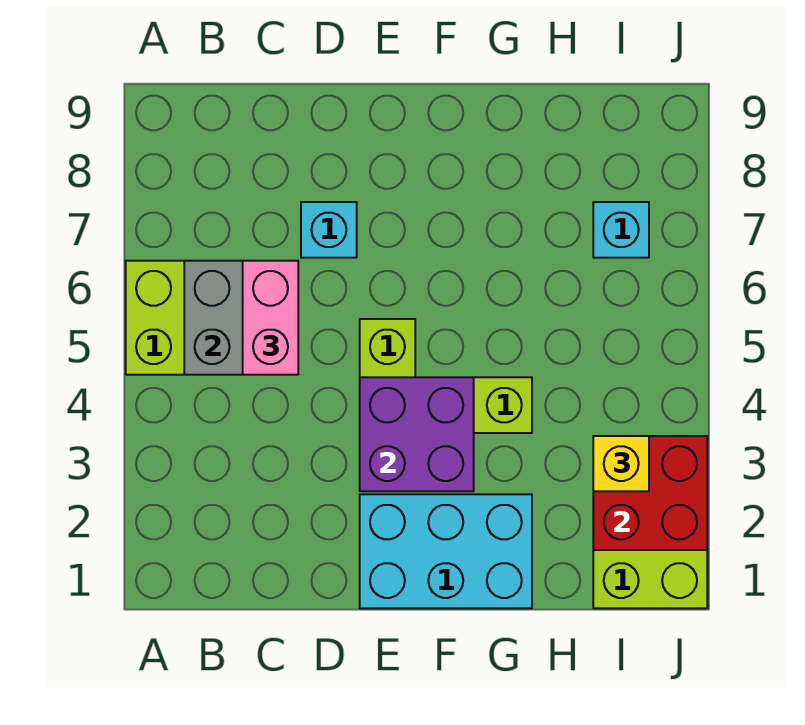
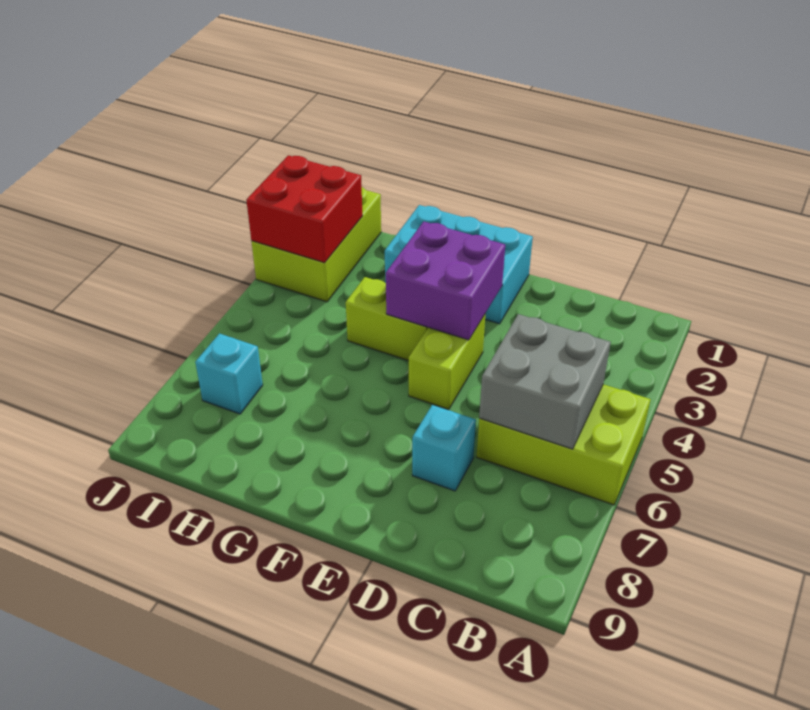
pink 1x2 brick [243,261,298,375] -> none
yellow 1x1 brick [593,436,649,491] -> none

